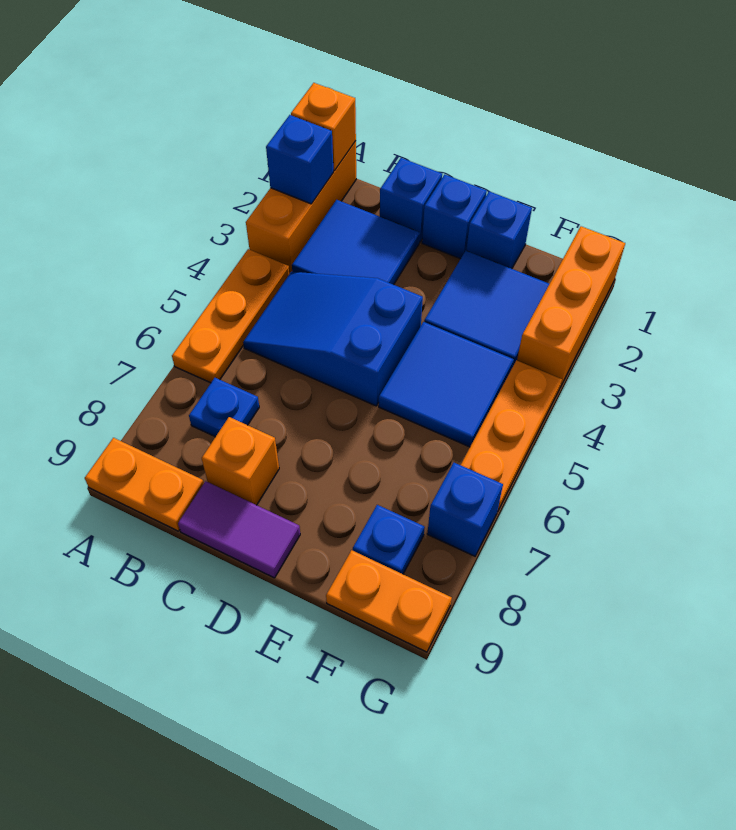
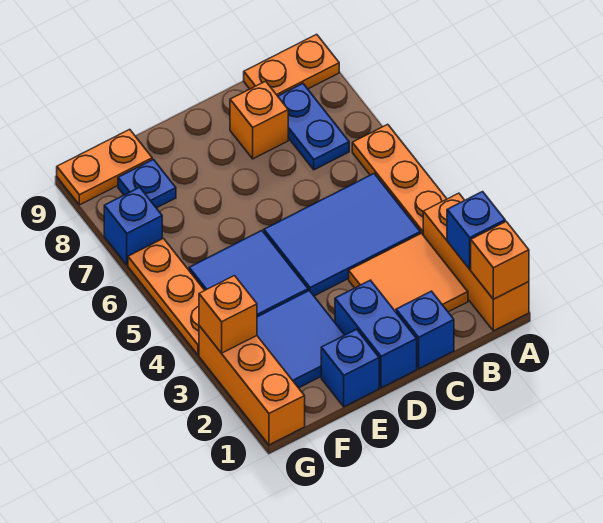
blue 2x2 tile [292,200,420,285] -> orange 2x2 tile [349,233,468,312]
blue 2x3 slope [243,272,423,406] -> blue 2x3 tile [264,174,420,296]
blue 1x1 plate [189,378,259,437] -> blue 1x2 plate [278,84,349,170]
purple 1x2 tile [178,481,300,578] -> none
blue 1x1 brick [422,174,487,259] -> blue 1x2 brick [335,280,417,388]
none -> orange 1x1 brick [199,276,257,353]

